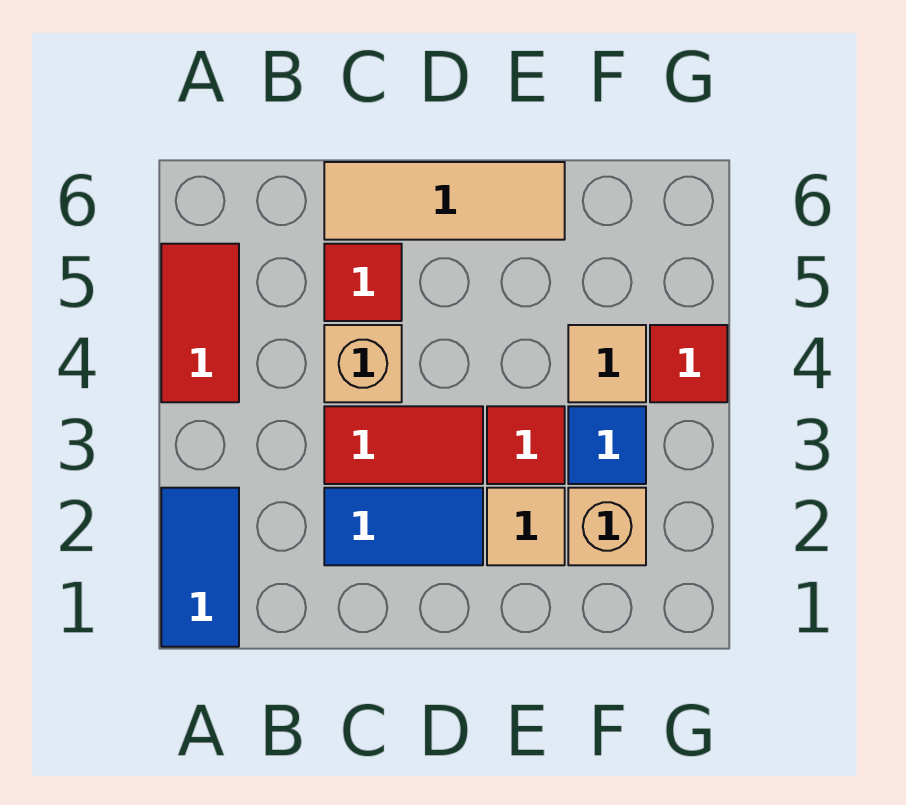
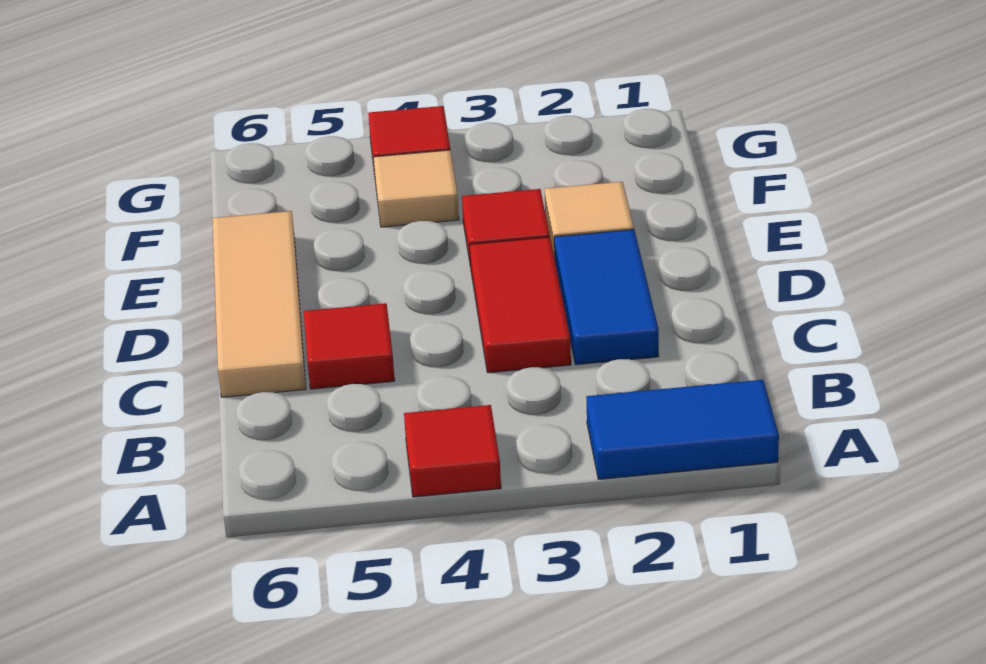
red 1x2 tile [161,244,239,402] -> red 1x1 tile [404,405,501,497]
tan 1x1 brick [324,325,402,402] -> none
tan 1x1 brick [568,488,646,565] -> none
blue 1x1 tile [568,406,646,484] -> none

